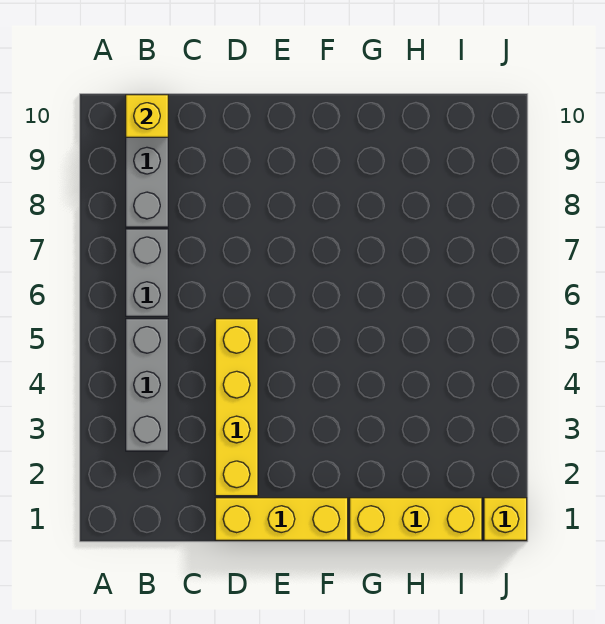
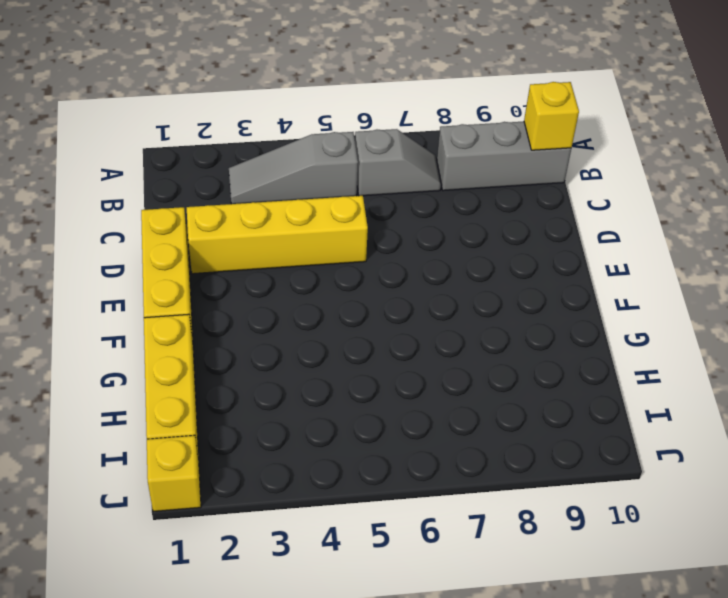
grey 1x3 brick [126,319,168,451] -> grey 1x3 slope [229,132,358,204]
grey 1x2 brick [126,229,168,316] -> grey 1x2 slope [355,129,441,196]

